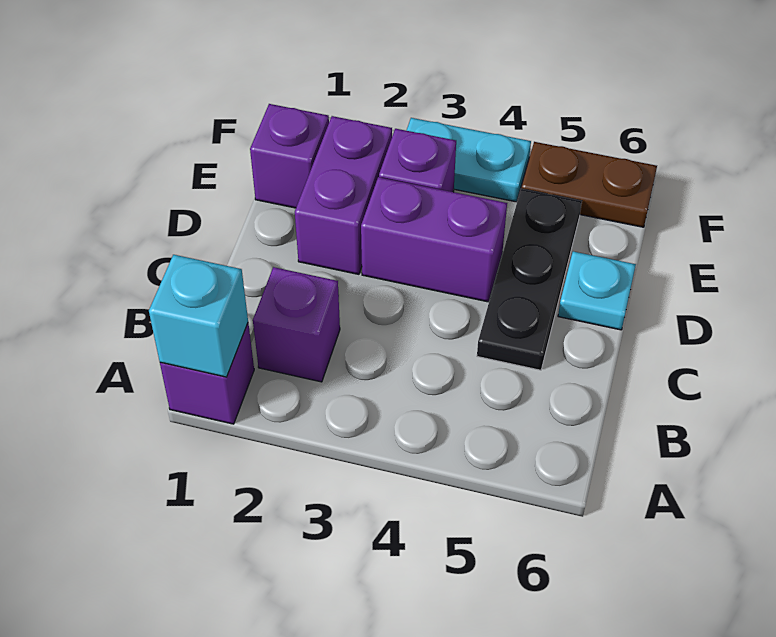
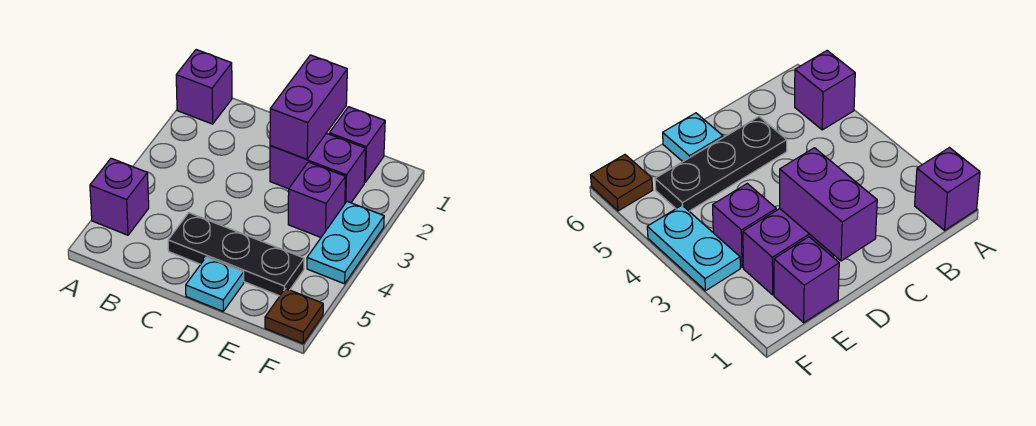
cyan 1x1 brick [149,255,248,377] -> none
purple 1x1 brick [253,267,340,382] -> purple 1x1 brick moved to [90,158,149,235]
purple 1x2 brick [361,177,507,302] -> purple 1x2 brick moved to [270,55,347,159]
brown 1x2 plate [521,142,657,227] -> brown 1x1 plate [265,288,323,344]

